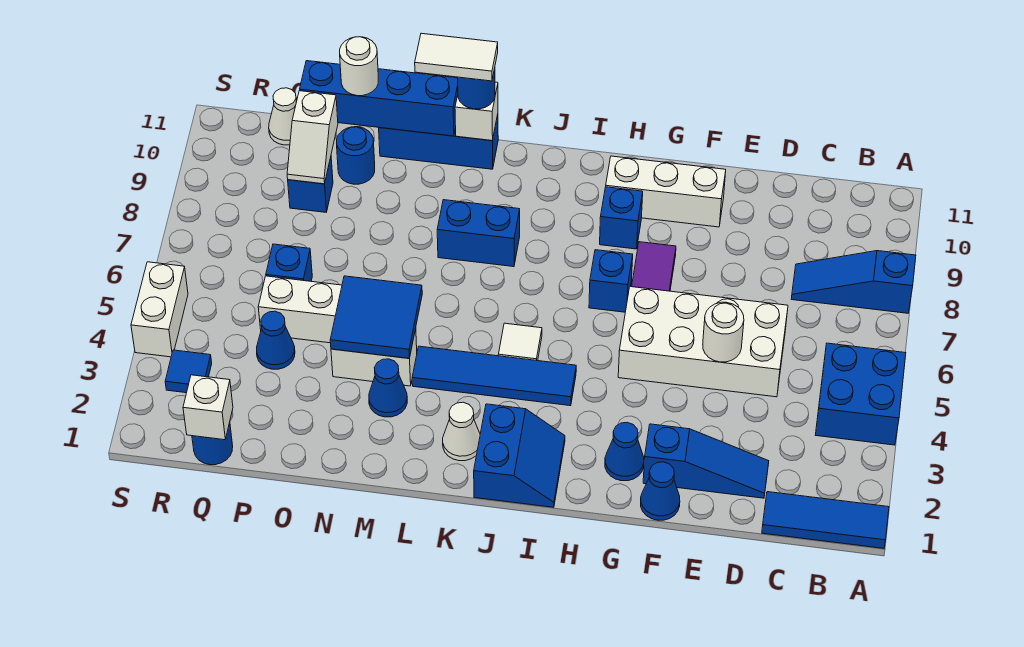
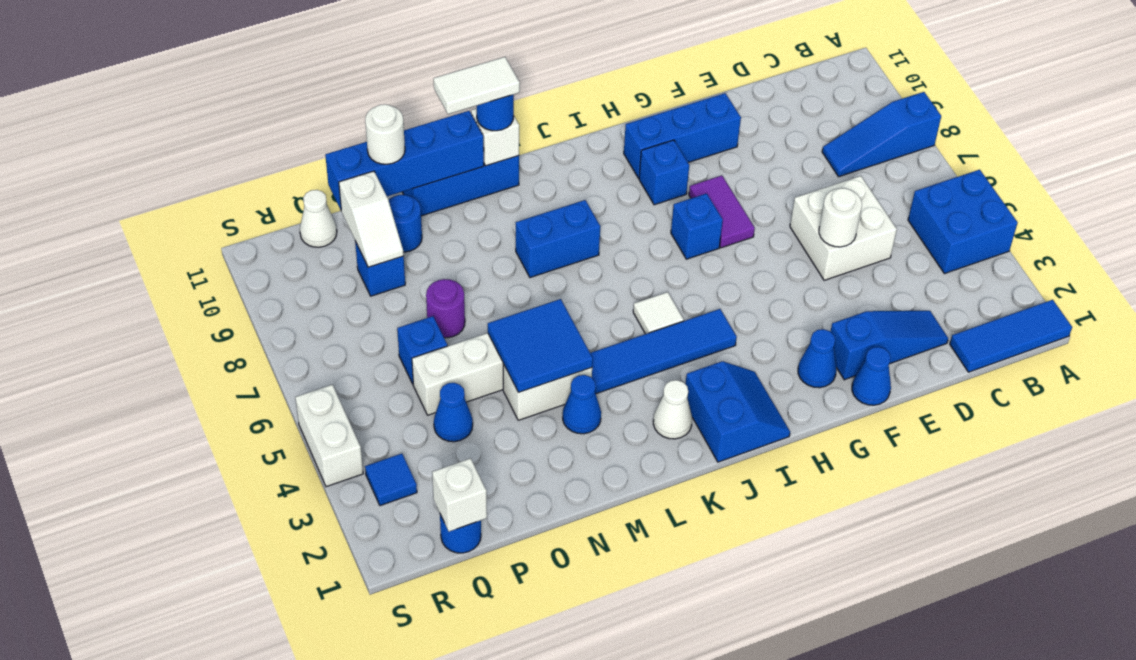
white 2x4 brick [618,287,788,397] -> white 2x2 brick [790,176,897,280]
white 1x3 brick [606,156,726,227] -> blue 1x3 brick [624,93,741,178]
none -> purple 1x1 round brick [426,279,465,338]

